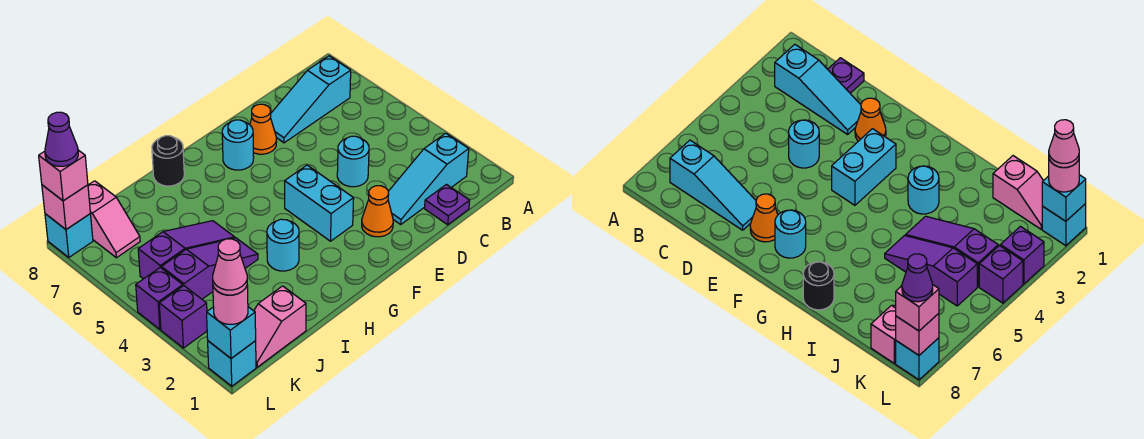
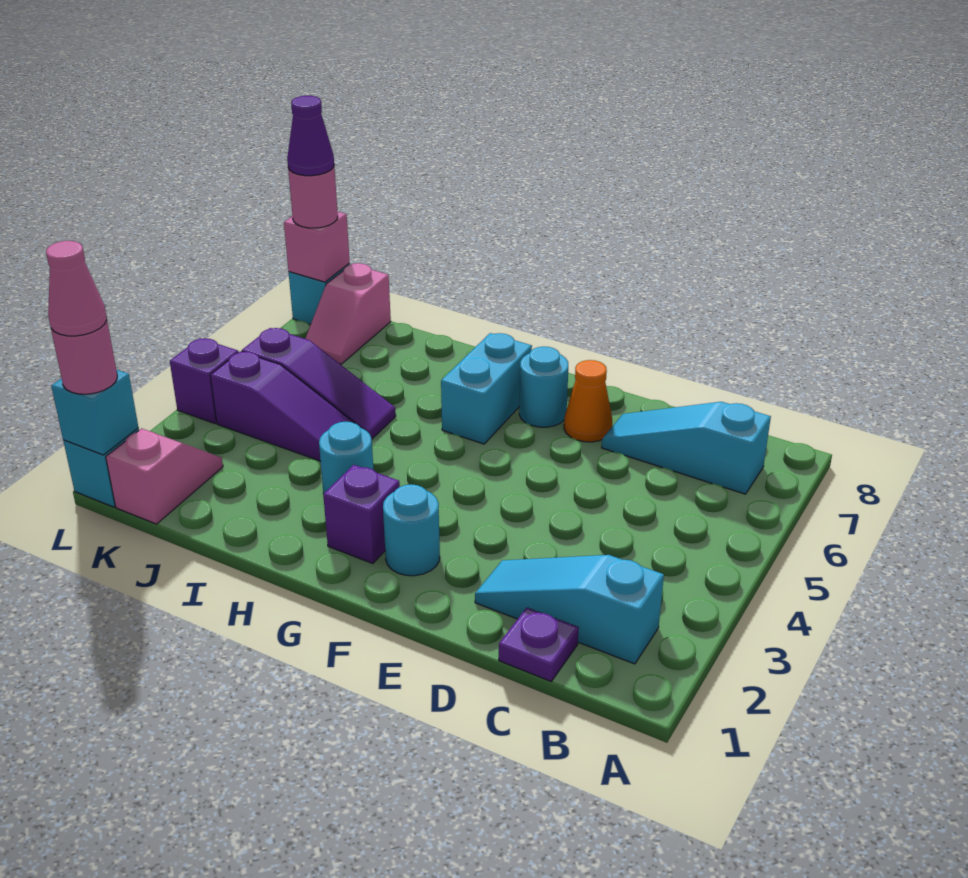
cyan 1x1 round brick [337,136,369,187] -> cyan 1x1 round brick moved to [383,484,440,576]
orange 1x1 cone [362,186,393,237] -> none
cyan 1x2 brick [285,165,354,241] -> cyan 1x2 brick moved to [441,333,532,444]
black 1x1 round brick [152,136,184,186] -> none
pink 1x2 slope [254,286,306,367] -> pink 1x2 slope turned to [106,428,223,524]
purple 1x1 brick [159,286,207,348] -> purple 1x1 brick moved to [323,465,400,563]
pink 1x1 brick [39,150,88,201] -> pink 1x1 round brick [288,167,338,228]

